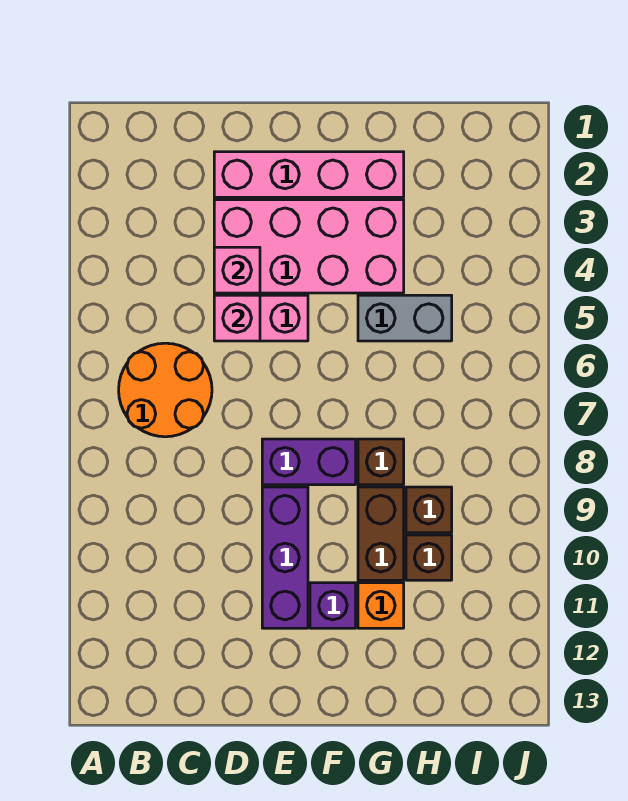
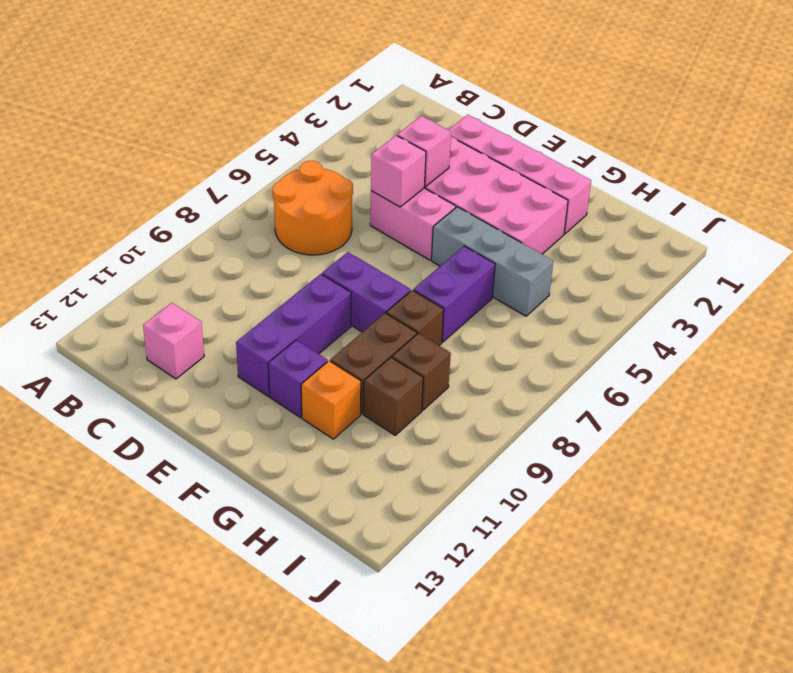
none -> pink 1x1 brick [143,303,204,379]
grey 1x2 brick [358,295,452,341] -> grey 1x3 brick [432,207,553,316]
none -> purple 1x2 brick [413,246,495,342]

